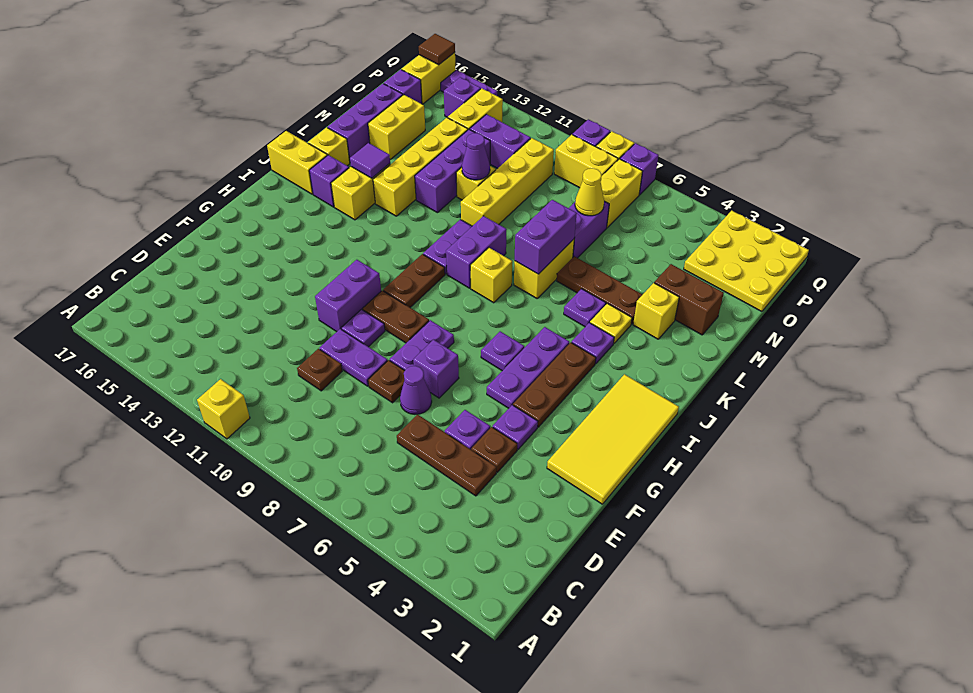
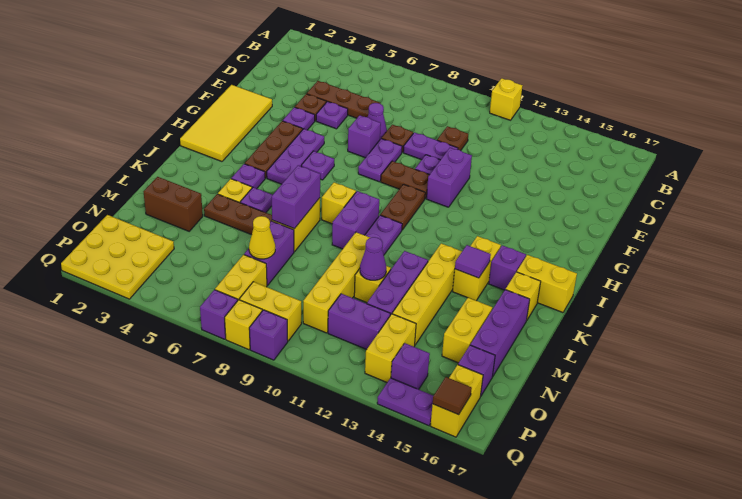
yellow 1x1 brick [633,283,679,339] -> none

